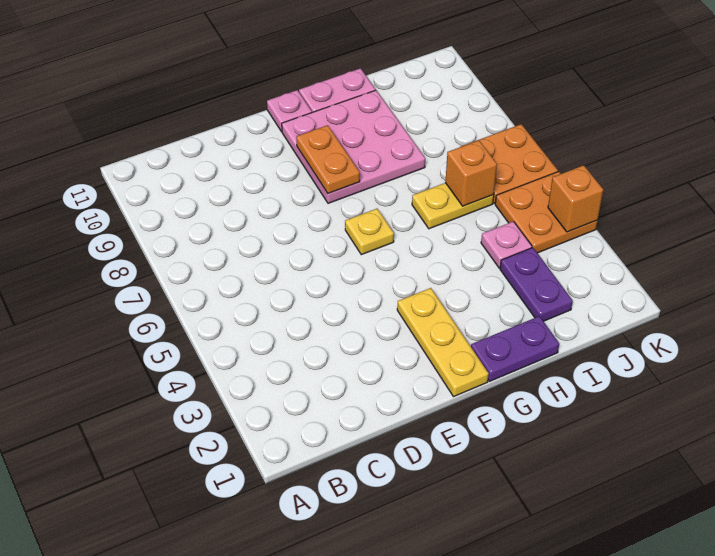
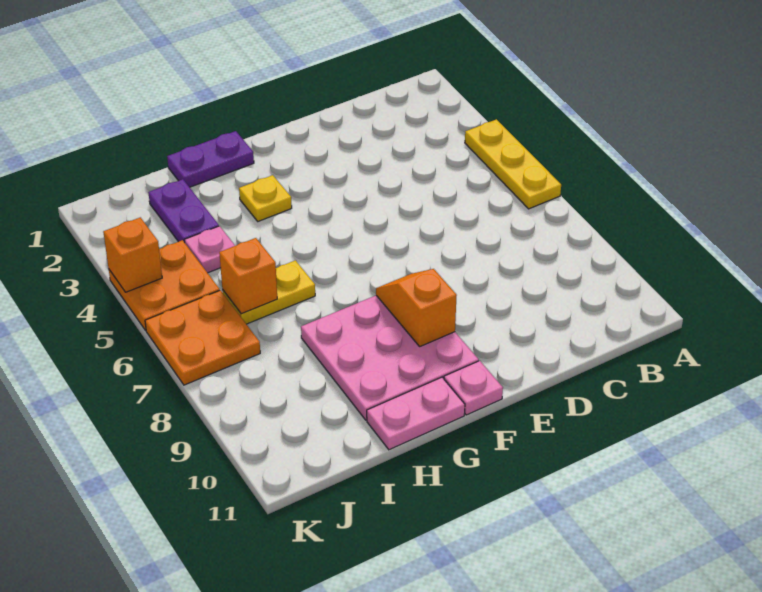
yellow 1x3 plate [397,288,489,397] -> yellow 1x3 plate moved to [465,119,561,209]
yellow 1x1 plate [345,209,394,255] -> yellow 1x1 plate moved to [239,175,292,221]
orange 1x2 plate [296,125,360,193] -> orange 1x2 slope [376,269,457,346]

